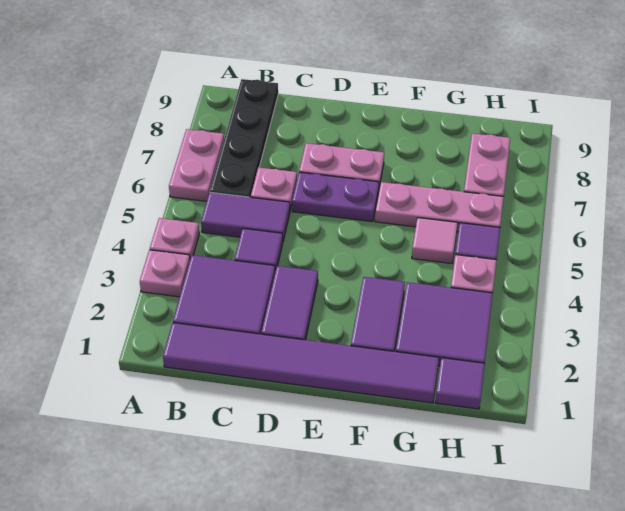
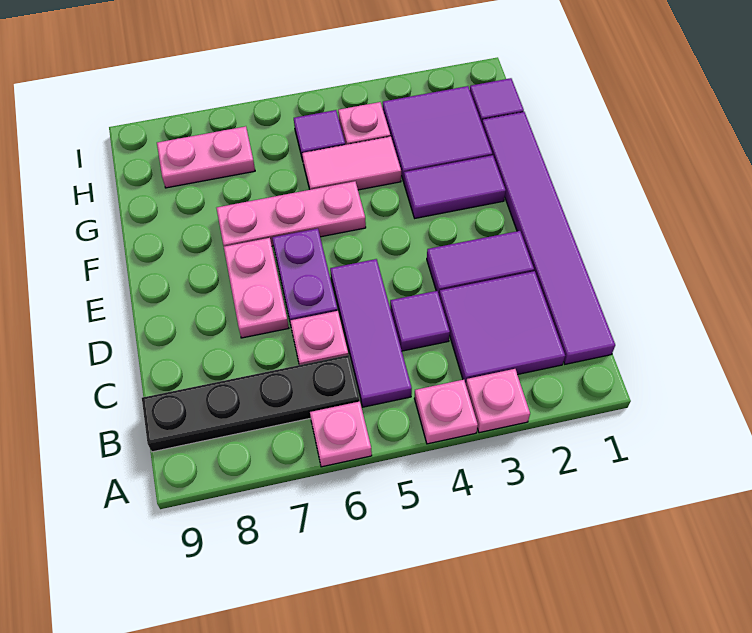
pink 1x2 plate [169,129,224,201] -> pink 1x1 plate [310,401,372,467]
purple 1x2 tile [201,192,290,241] -> purple 1x3 tile [330,259,412,407]
pink 1x3 plate [375,182,504,232] -> pink 1x3 plate turned to [217,181,366,246]
pink 1x1 tile [412,218,458,263] -> pink 1x2 tile [302,136,401,190]

